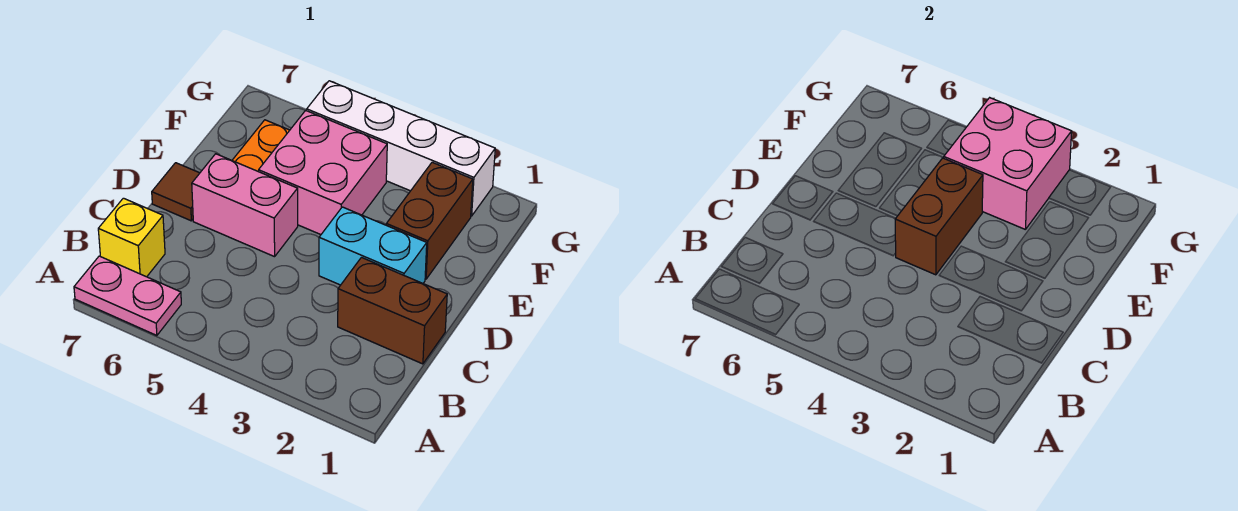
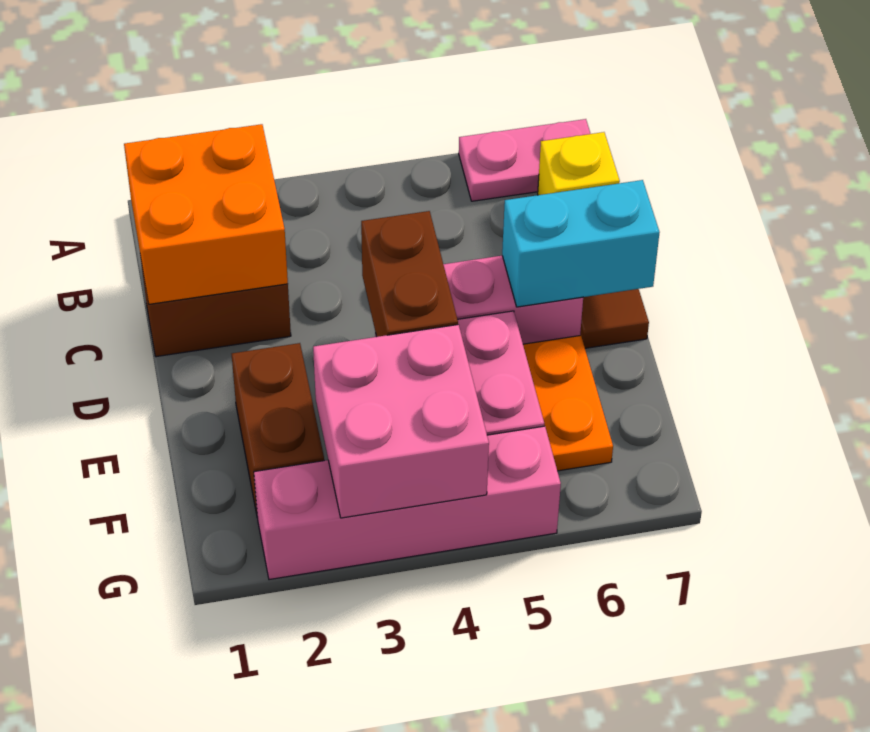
none -> orange 2x2 brick [124,124,288,304]
cyan 1x2 brick [319,207,427,285] -> cyan 1x2 brick moved to [502,180,660,307]
white 1x4 brick [307,81,495,216] -> pink 1x4 brick [254,426,561,580]

